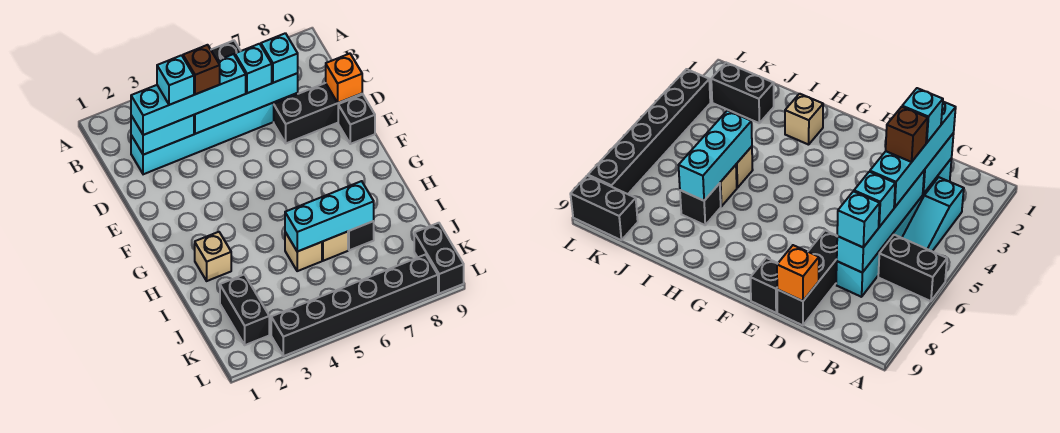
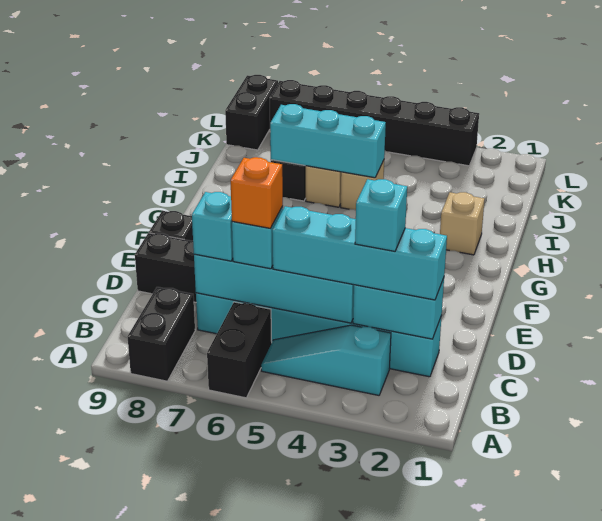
brown 1x1 brick [183,45,220,94] -> none
orange 1x1 brick [326,54,362,103] -> orange 1x1 brick moved to [231,157,283,228]
black 1x2 brick [220,274,269,345] -> black 1x2 brick moved to [127,287,195,381]

